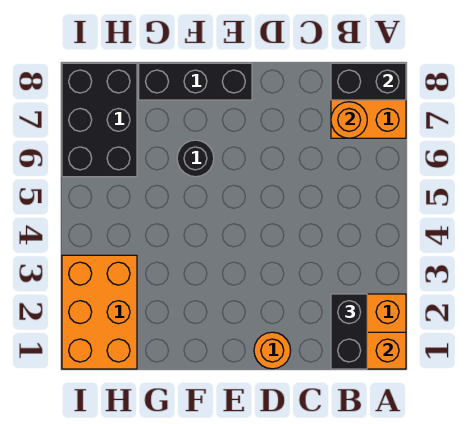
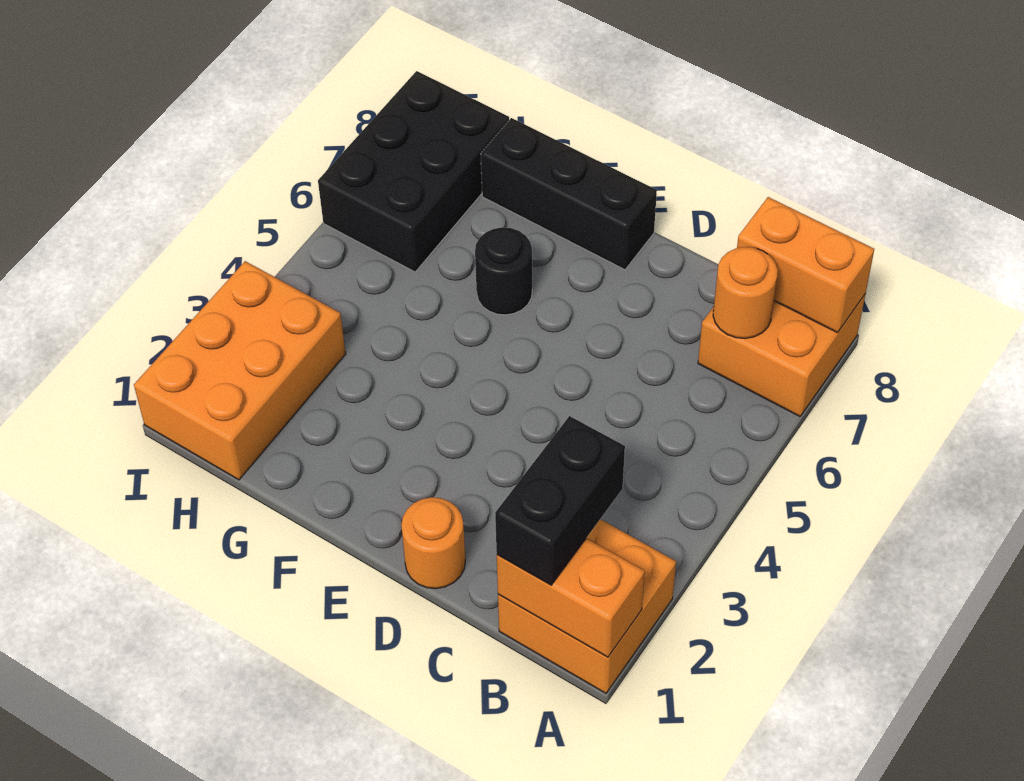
black 1x2 brick [331,63,406,100] -> orange 1x2 brick [737,197,874,333]

